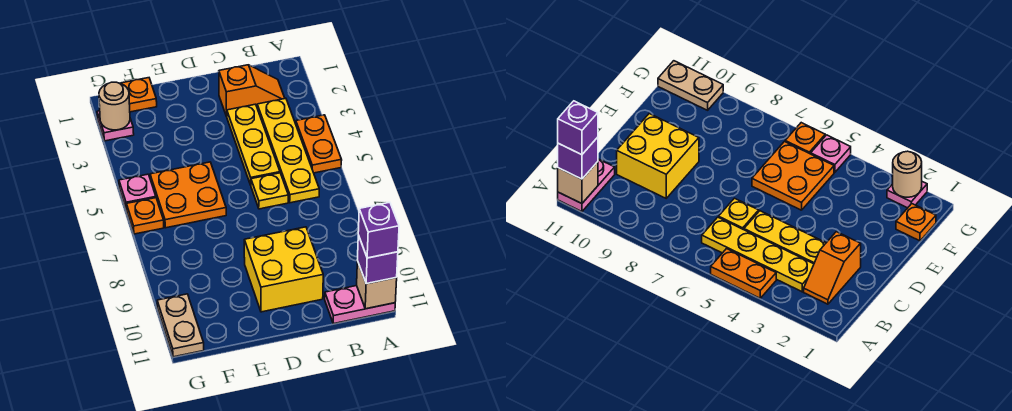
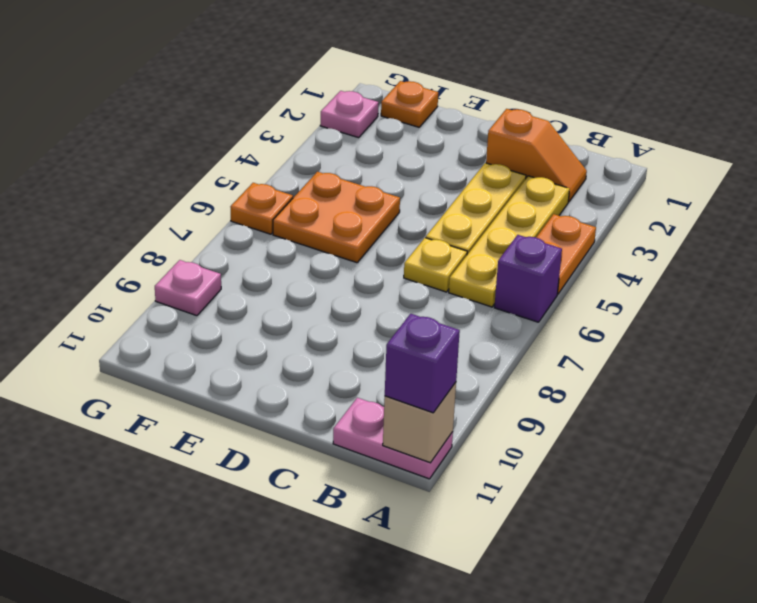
purple 1x1 brick [358,202,399,258] -> purple 1x1 brick moved to [494,235,562,322]
yellow 2x2 brick [244,227,323,312] -> none
tan 1x1 round brick [99,82,130,130] -> none
pink 1x1 plate [119,174,156,210] -> pink 1x1 plate moved to [155,260,221,316]
tan 1x2 plate [157,294,204,357] -> none

